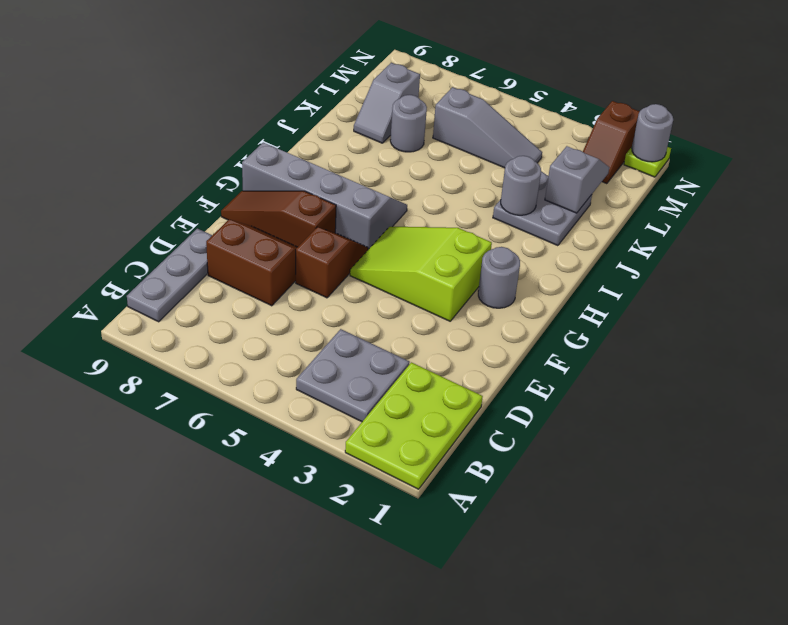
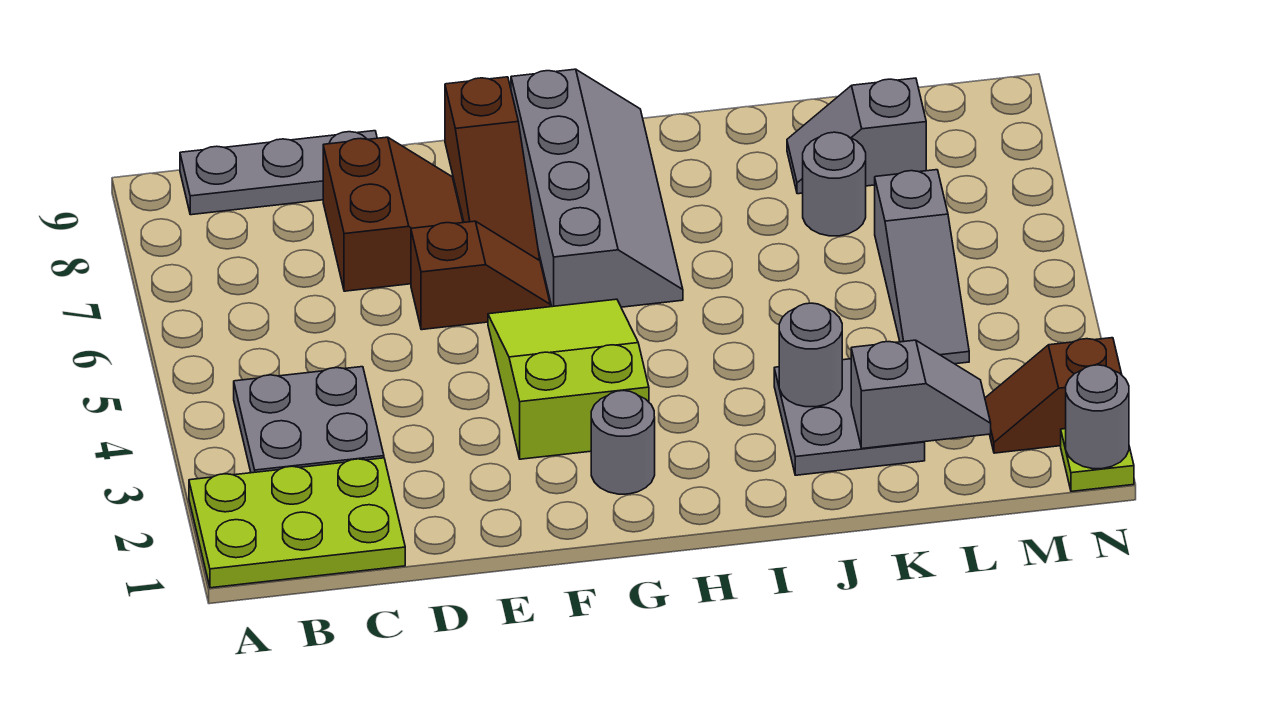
brown 1x3 slope [221,191,336,247] -> brown 1x3 slope turned to [445,77,540,260]

